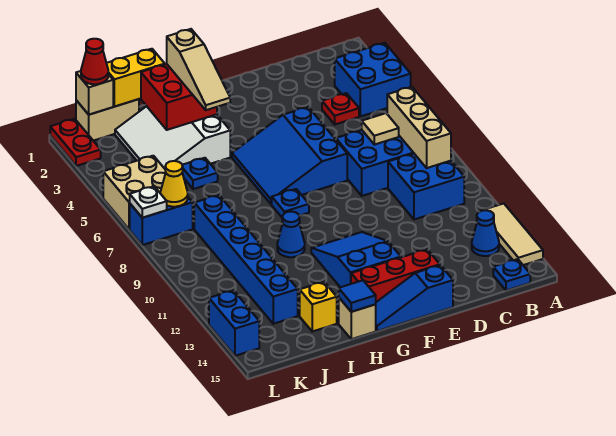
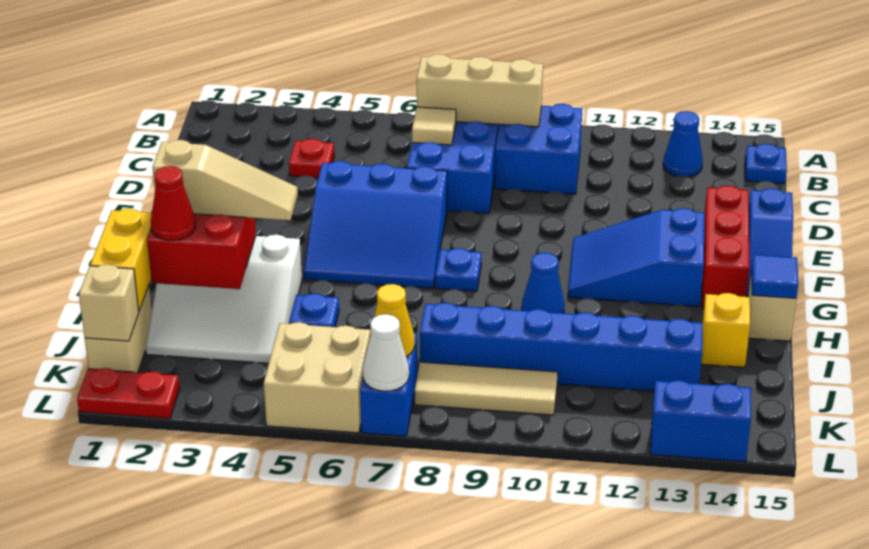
blue 2x2 brick [335,43,411,116] -> none
tan 1x3 tile [479,204,543,265] -> tan 1x3 tile moved to [415,362,558,415]
red 1x1 cone [81,39,108,84] -> red 1x1 cone moved to [151,166,195,240]
white 1x1 plate [130,186,167,218] -> white 1x1 cone [363,314,409,391]

